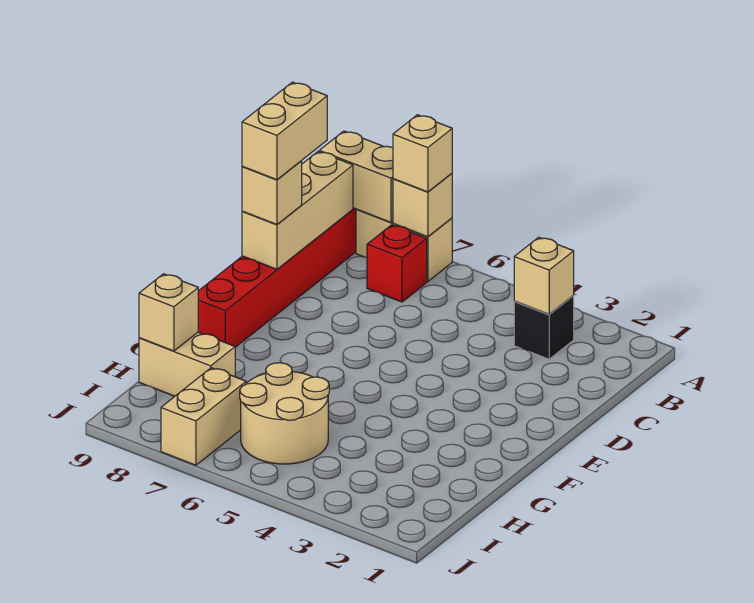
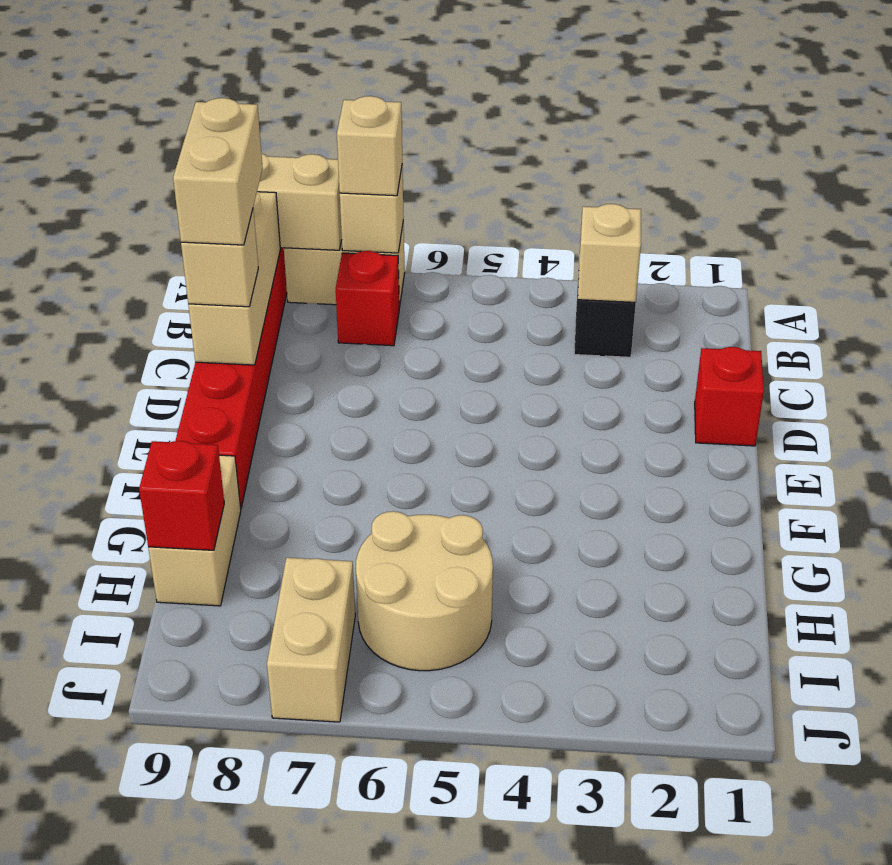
none -> red 1x1 brick [695,347,764,446]
tan 1x2 brick [139,332,235,396] -> tan 1x2 brick turned to [148,455,241,606]
tan 1x1 brick [139,274,198,351] -> red 1x1 brick [139,441,224,550]

